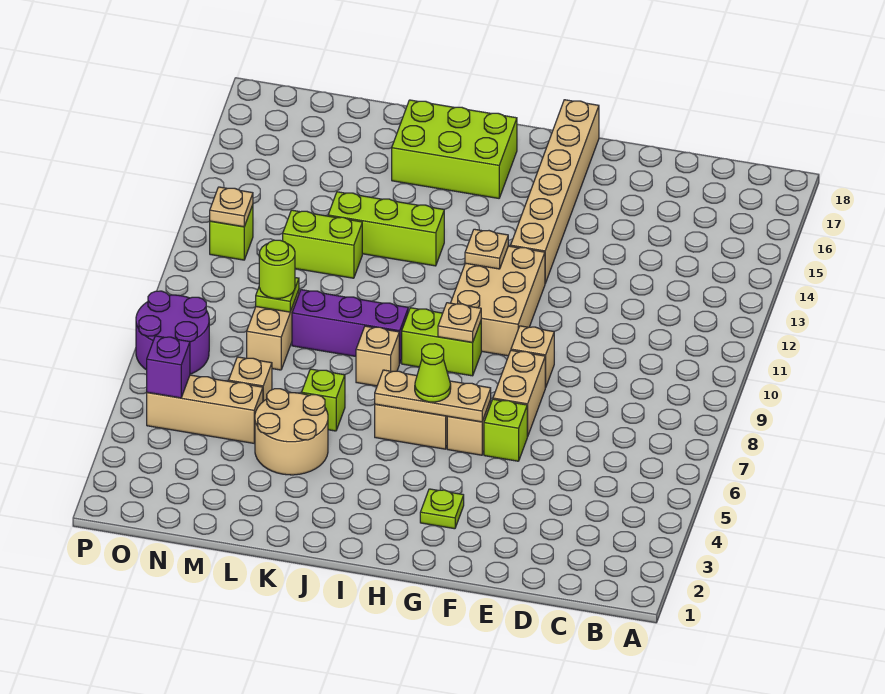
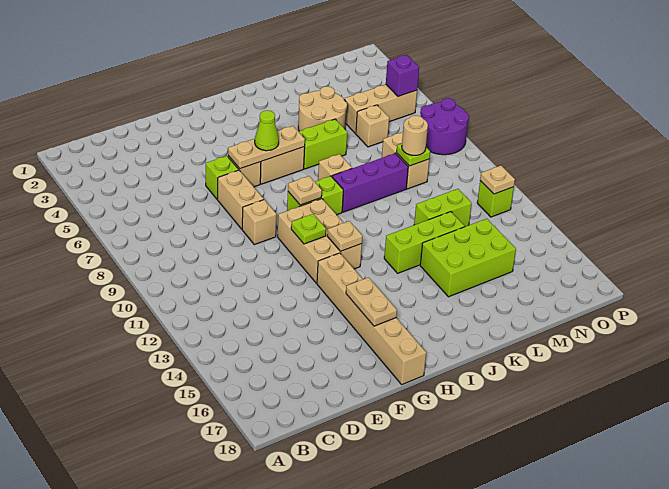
lime 1x1 plate [420,489,464,529] -> lime 1x1 plate moved to [291,214,326,244]
none -> tan 1x2 plate [346,277,397,326]
lime 2x3 brick [392,100,517,198] -> lime 2x3 brick moved to [420,219,516,297]
lime 1x1 brick [302,369,345,431] -> lime 1x2 brick [298,119,347,169]
lime 1x1 round brick [259,240,295,299] -> tan 1x1 round brick [402,115,428,155]

